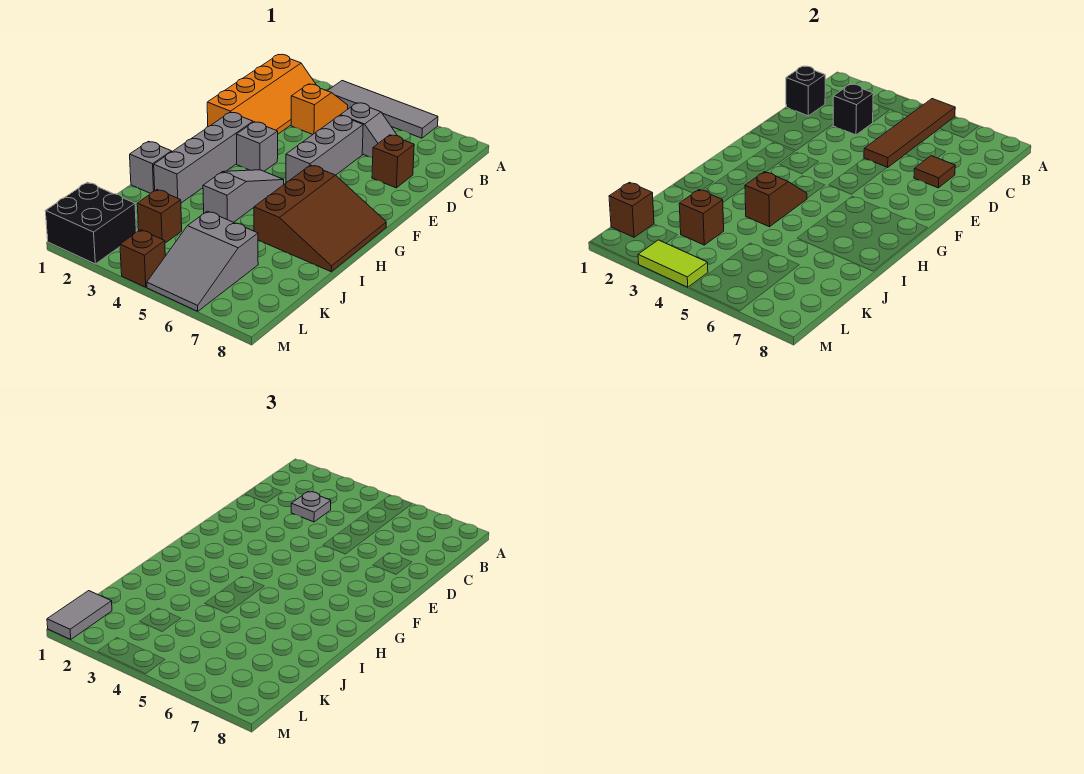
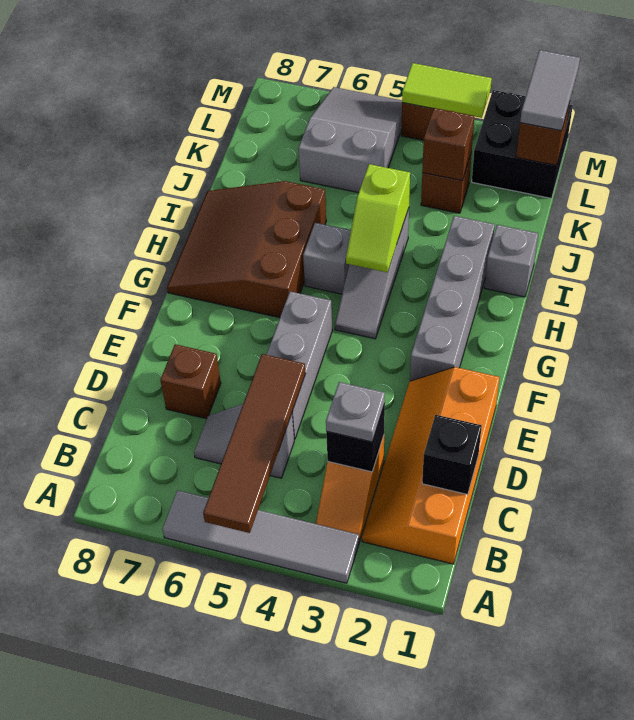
brown 1x1 tile [914,156,955,188] -> none
grey 1x1 brick [236,122,278,171] -> grey 1x1 brick moved to [303,223,351,294]
brown 1x2 slope [745,172,807,227] -> lime 1x2 slope [346,164,410,272]

